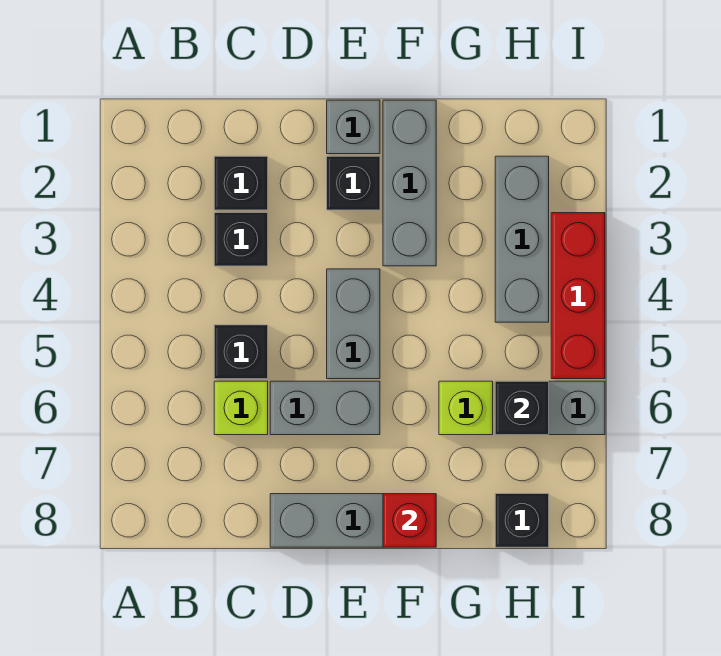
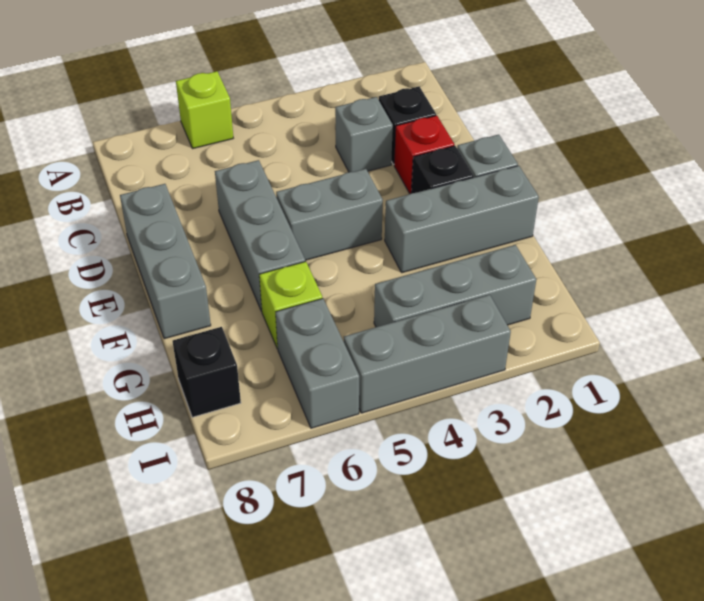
black 1x1 brick [214,213,268,266] -> grey 1x1 brick [335,97,393,172]
black 1x1 brick [214,325,268,379] -> none
lime 1x1 brick [214,381,268,435] -> lime 1x1 brick moved to [176,71,233,149]
grey 1x2 brick [270,381,380,435] -> grey 1x3 brick [215,160,305,311]
red 1x1 brick [383,494,436,547] -> red 1x1 brick moved to [394,116,455,194]
black 1x1 brick [495,381,549,435] -> none
red 1x3 brick [551,213,605,379] -> grey 1x3 brick [344,295,511,413]

